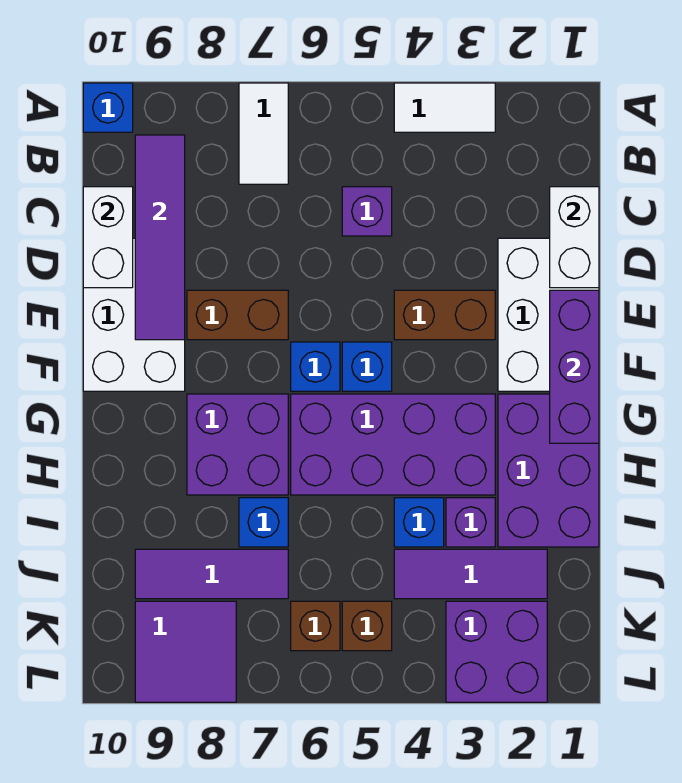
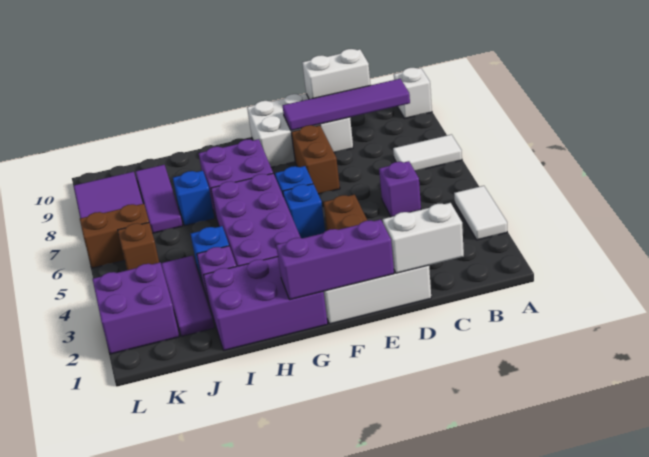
blue 1x1 brick [83,83,133,132] -> white 1x1 brick [394,68,432,118]
brown 1x1 brick [291,601,340,651] -> brown 1x2 brick [80,204,149,268]

